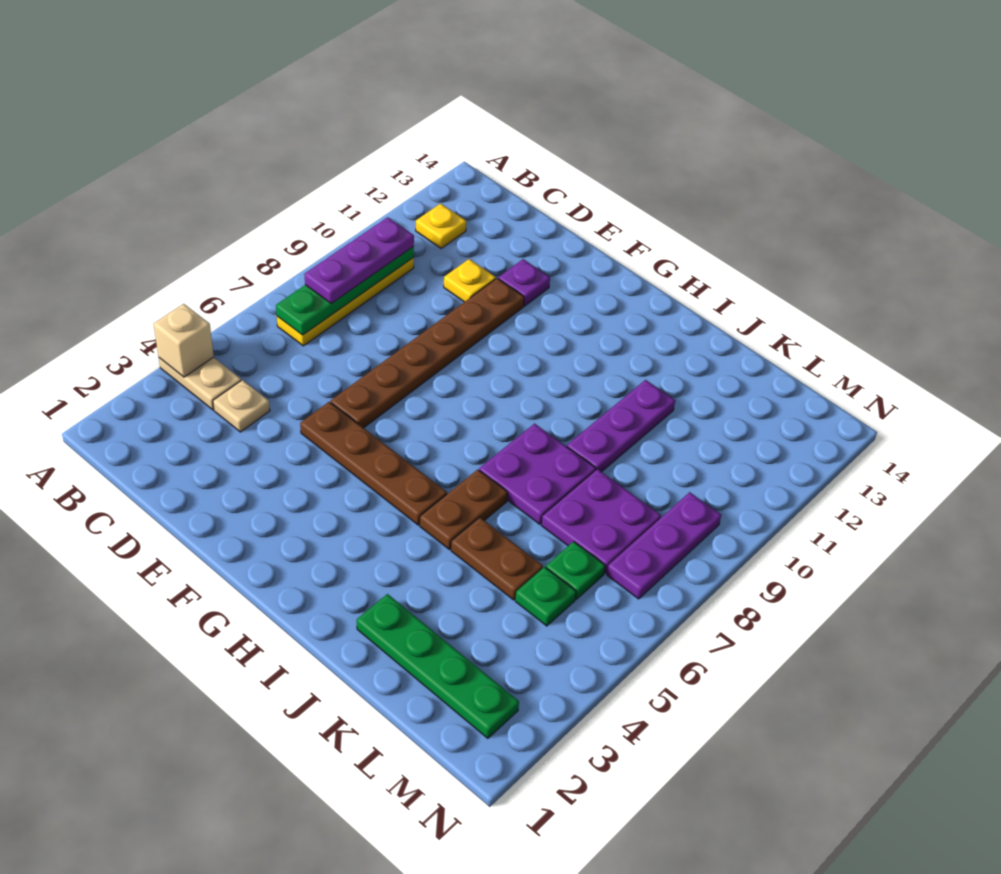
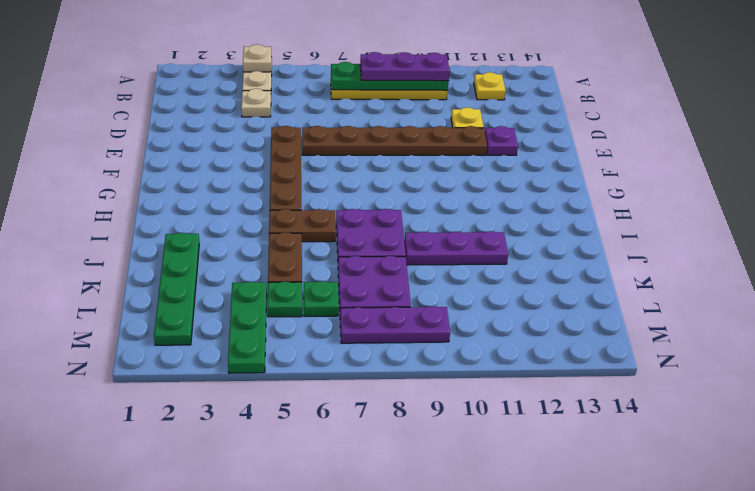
tan 1x1 brick [153,304,214,377] -> tan 1x1 plate [243,44,272,72]
none -> green 1x3 plate [228,282,267,373]

